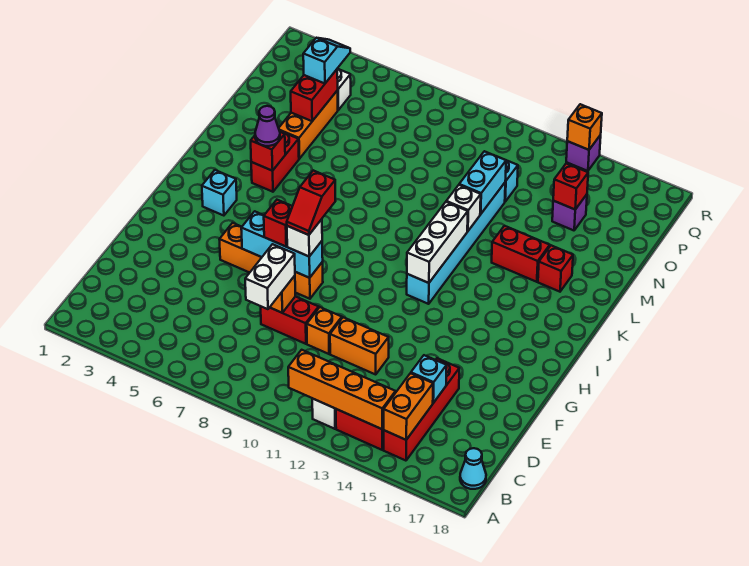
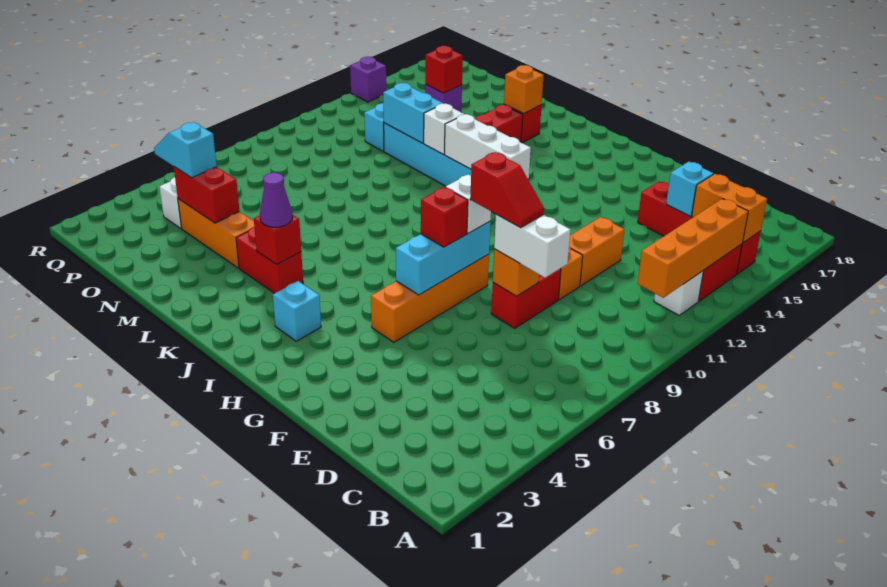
cyan 1x1 cone [460,448,486,489] -> none
red 1x2 slope [287,170,335,235] -> red 1x2 slope moved to [470,152,544,228]
orange 1x1 brick [567,104,602,150] -> orange 1x1 brick moved to [504,65,544,114]

